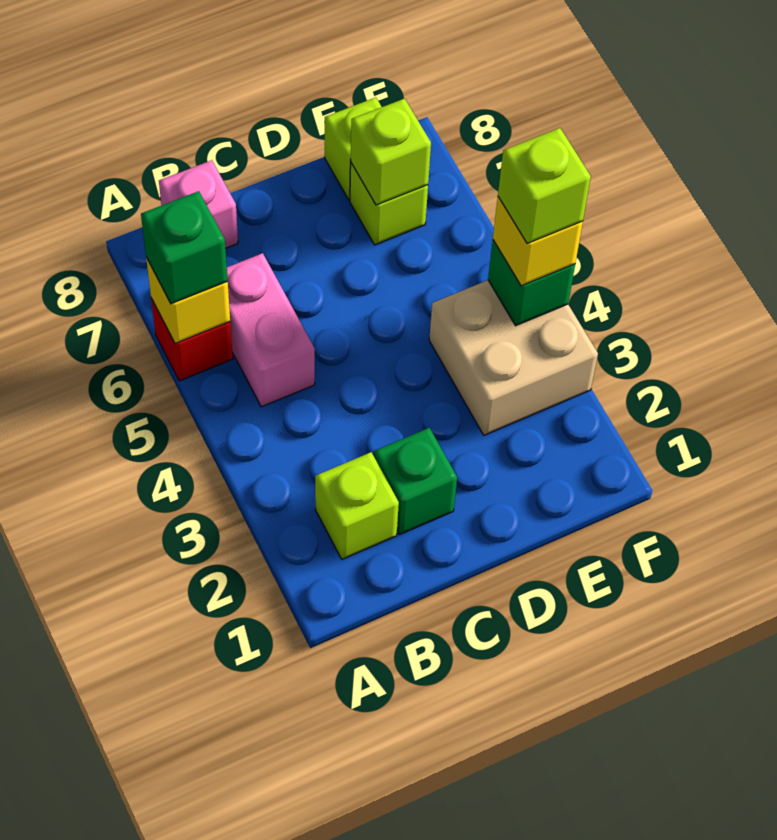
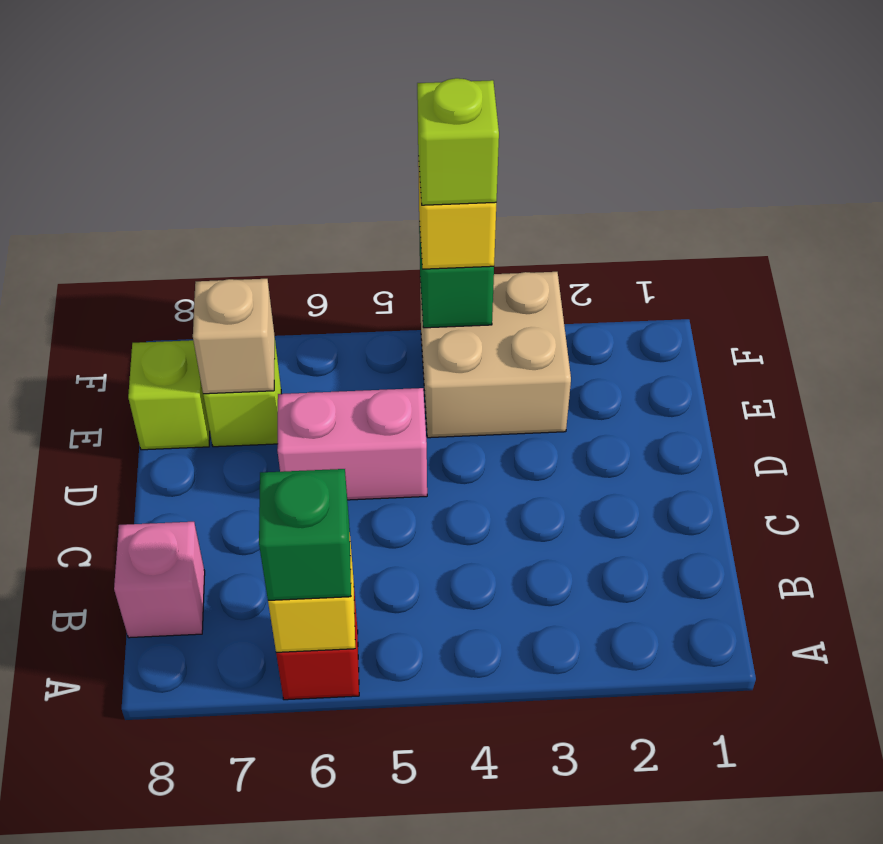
lime 1x1 brick [315,452,399,559] -> none
pink 1x2 brick [227,253,315,407] -> pink 1x2 brick moved to [277,388,427,500]
green 1x1 brick [374,428,457,535] -> none
lime 1x1 brick [351,99,431,205] -> tan 1x1 brick [193,279,275,394]

